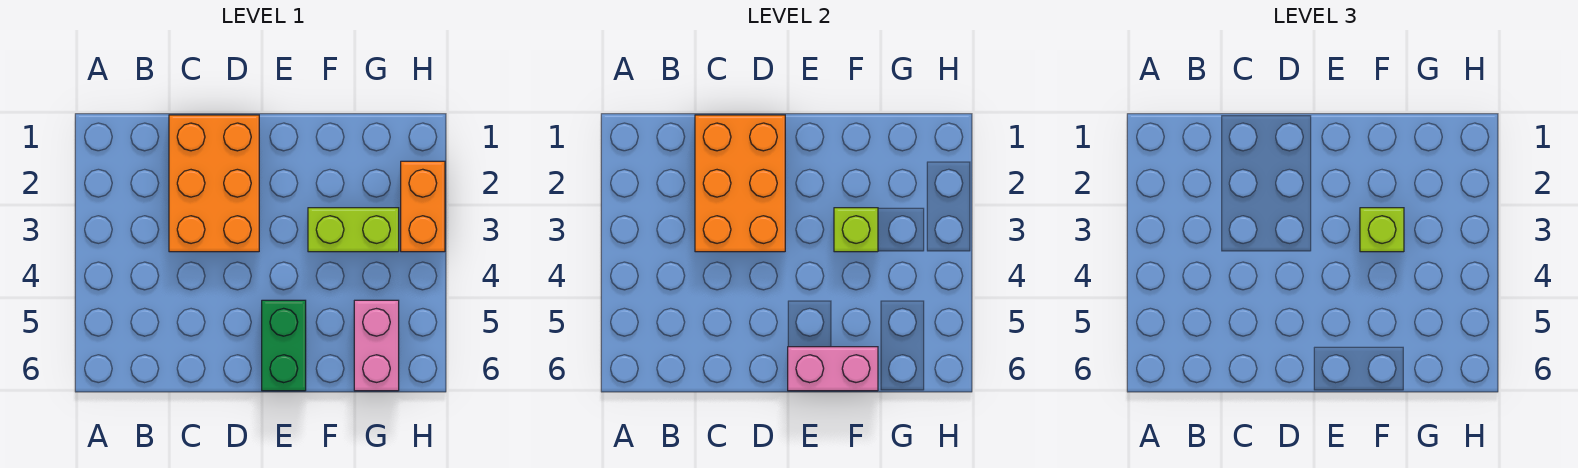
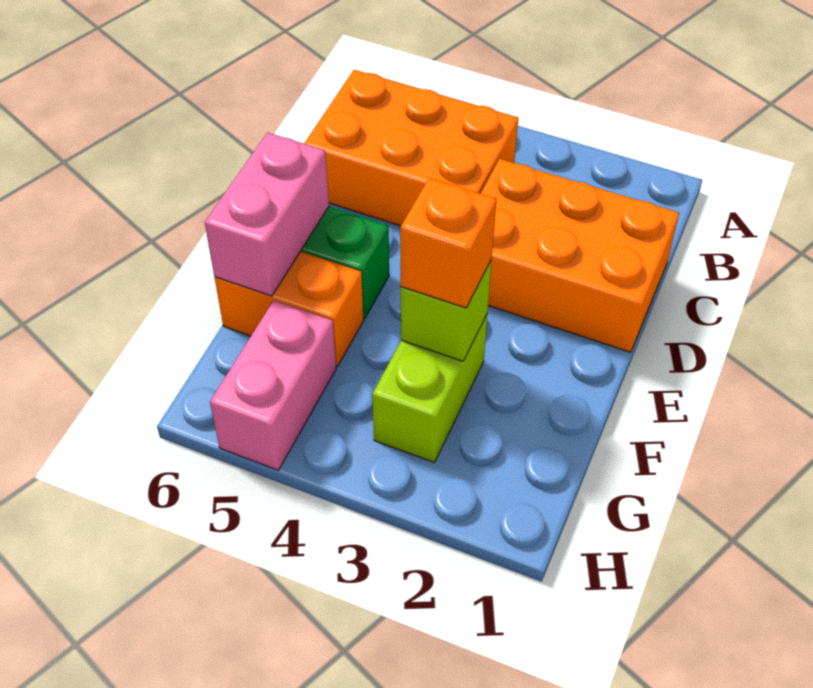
orange 2x3 brick [695,115,785,252] -> orange 2x3 brick moved to [304,70,518,226]
lime 1x1 brick [1360,208,1404,252] -> orange 1x1 brick [400,178,497,308]
pink 1x2 brick [354,300,399,391] -> pink 1x2 brick turned to [210,300,336,470]
orange 1x2 brick [401,161,445,252] -> orange 1x2 brick moved to [214,251,364,366]

